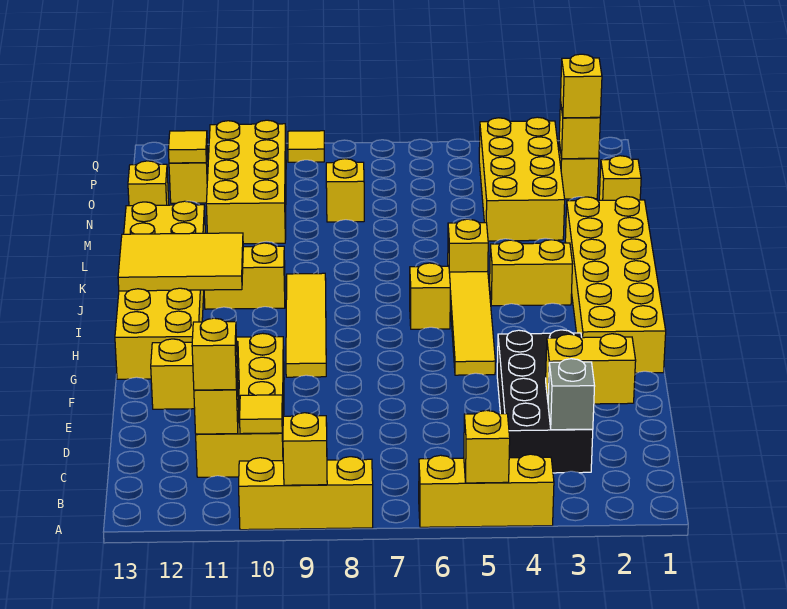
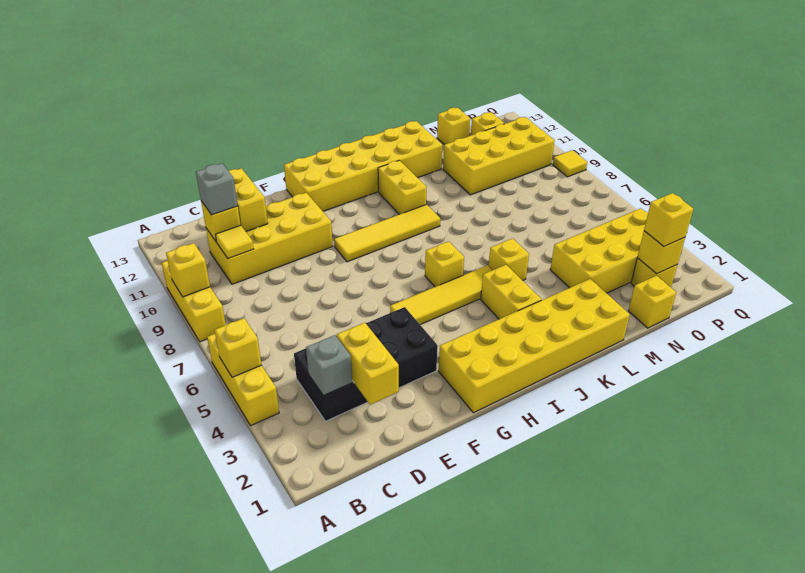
yellow 1x1 brick [192,318,237,390] -> grey 1x1 brick [196,163,238,215]
yellow 2x3 tile [118,233,243,291] -> none
yellow 1x1 brick [326,159,364,222] -> none
yellow 1x1 tile [168,131,207,163] -> none

